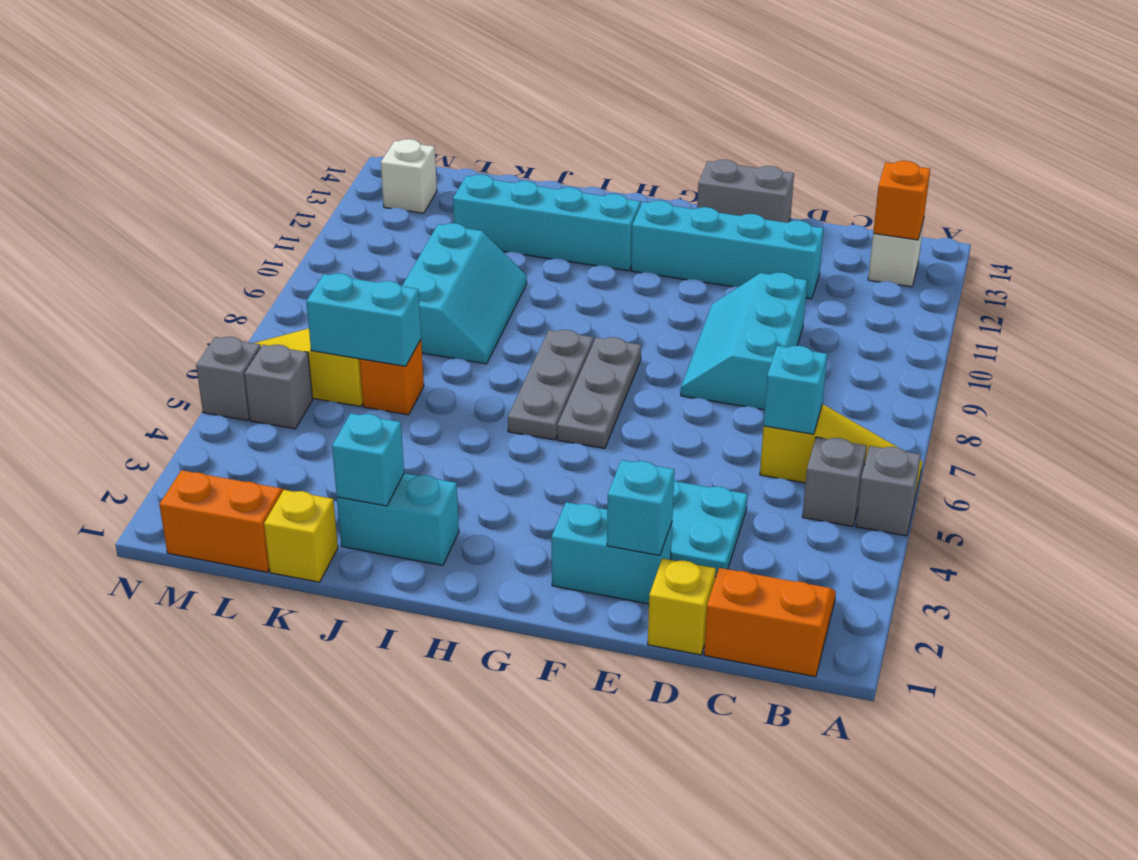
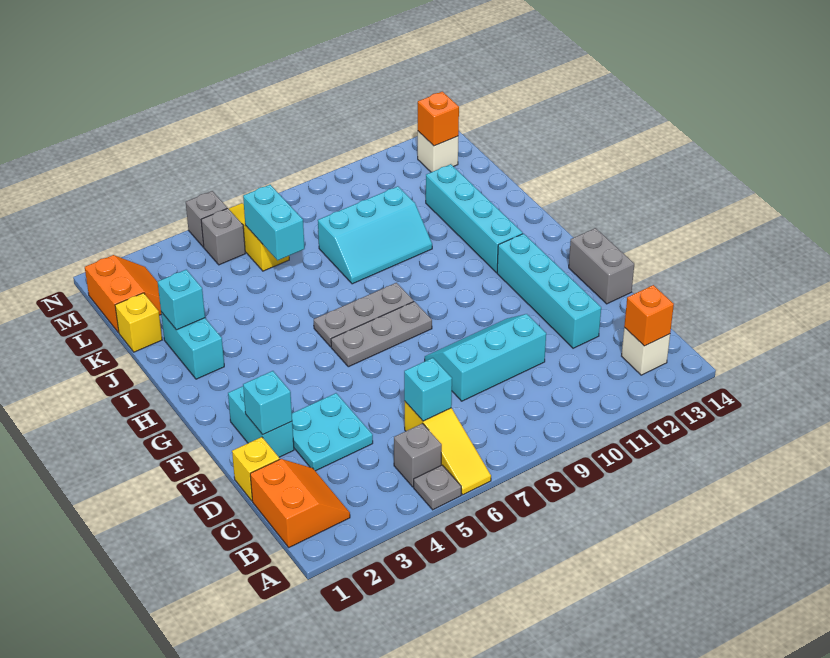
grey 1x1 brick [856,446,921,536] -> grey 1x1 plate [414,465,461,510]
orange 1x1 brick [359,340,424,415] -> orange 1x1 brick moved to [418,92,459,146]

